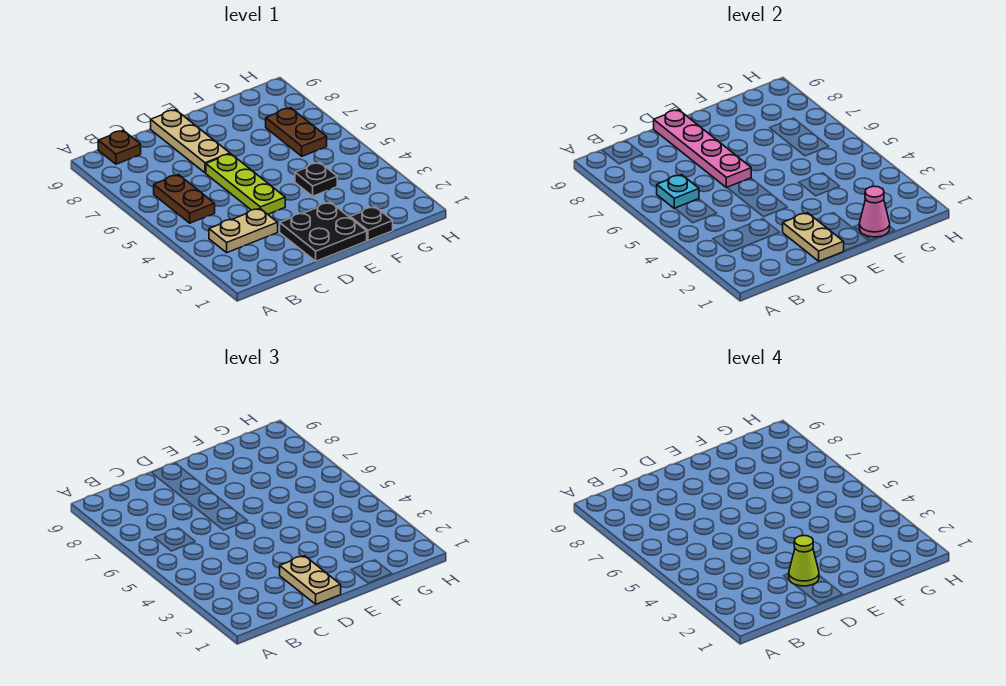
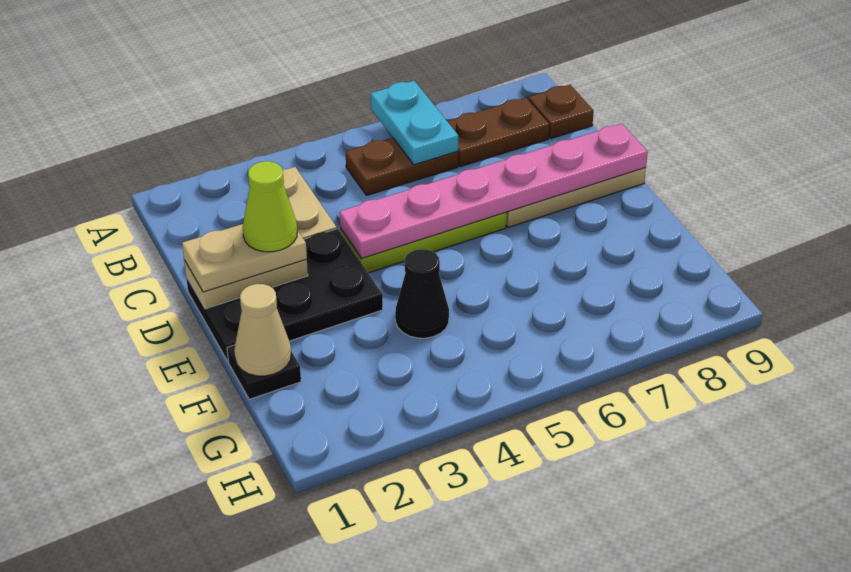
cyan 1x1 plate [657,175,699,209] -> cyan 1x2 plate [371,81,458,165]
black 2x2 plate [280,202,367,261] -> black 2x3 plate [186,229,383,361]
pink 1x4 plate [654,110,751,188] -> pink 1x6 plate [339,124,648,258]
pink 1x1 cone [859,186,890,237] -> tan 1x1 cone [234,284,291,376]
black 1x1 plate [295,162,337,196] -> black 1x1 cone [395,249,449,338]
brown 1x2 plate [266,108,327,156] -> brown 1x2 plate moved to [447,98,549,167]

